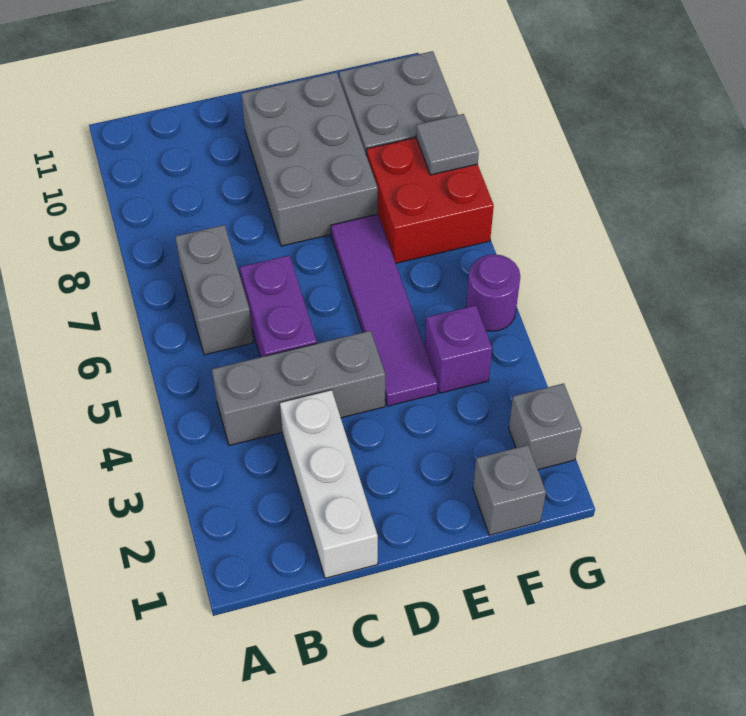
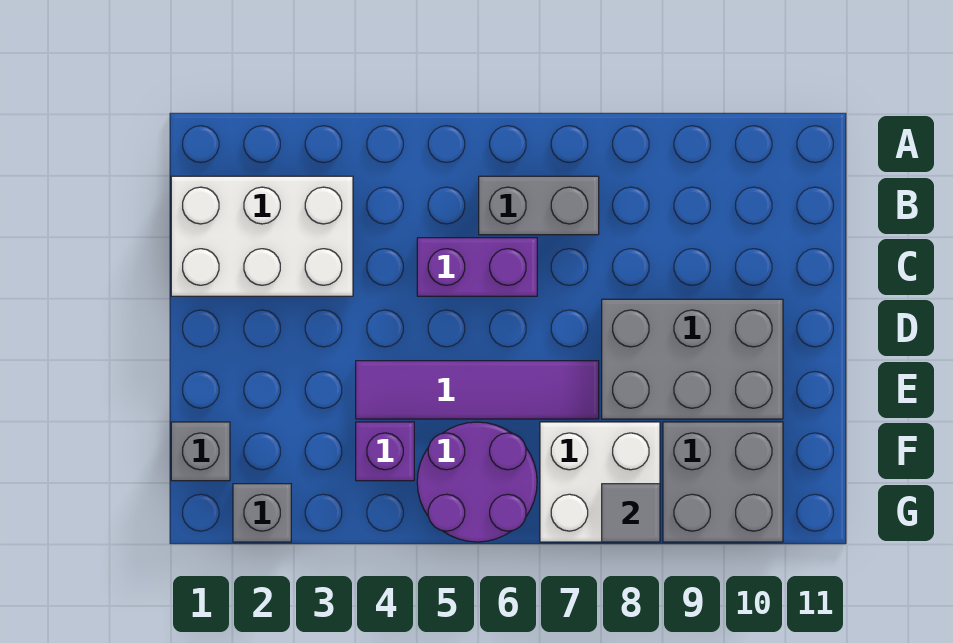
grey 1x3 brick [212,331,385,446] -> none
white 1x3 brick [280,390,378,578] -> white 2x3 brick [171,176,353,296]
red 2x2 brick [366,138,494,263] -> white 2x2 brick [540,422,660,542]
purple 1x1 round brick [466,254,520,331] -> purple 2x2 round brick [417,422,537,542]

